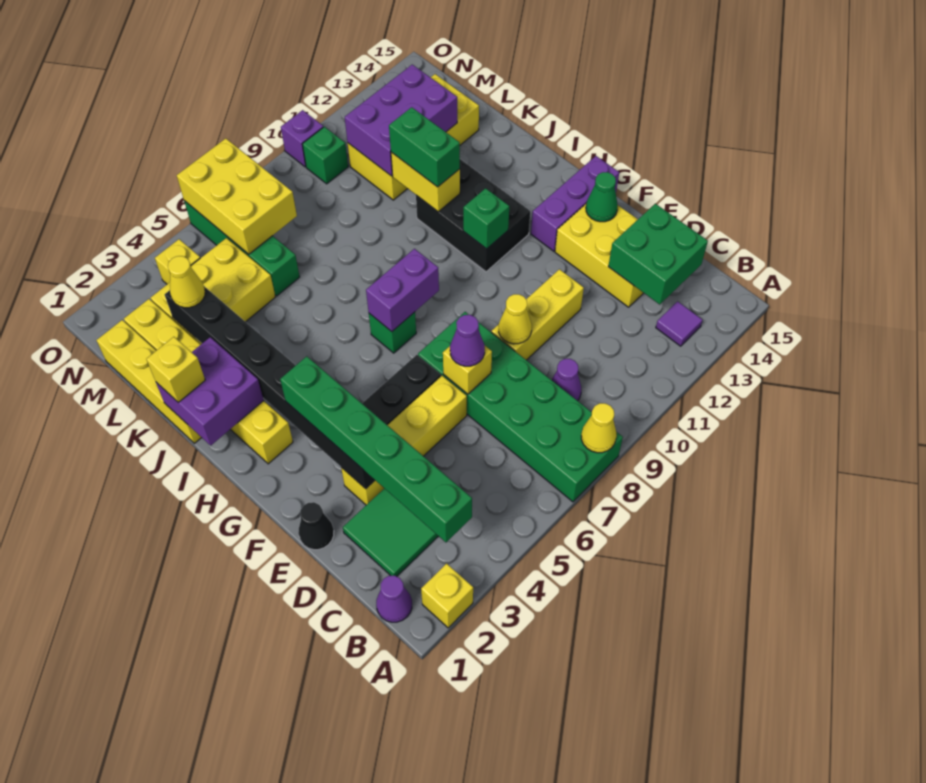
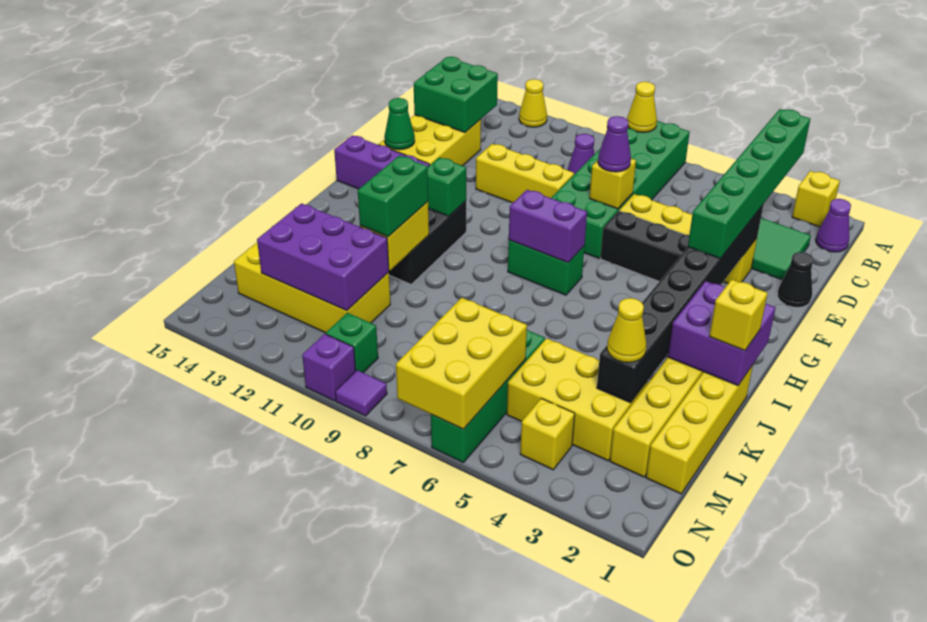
purple 1x1 tile [656,301,702,346] -> purple 1x1 tile moved to [335,370,387,416]
yellow 1x1 cone [499,294,532,344] -> yellow 1x1 cone moved to [519,79,547,127]
green 1x1 brick [369,312,416,353] -> green 1x2 brick [508,240,585,295]

